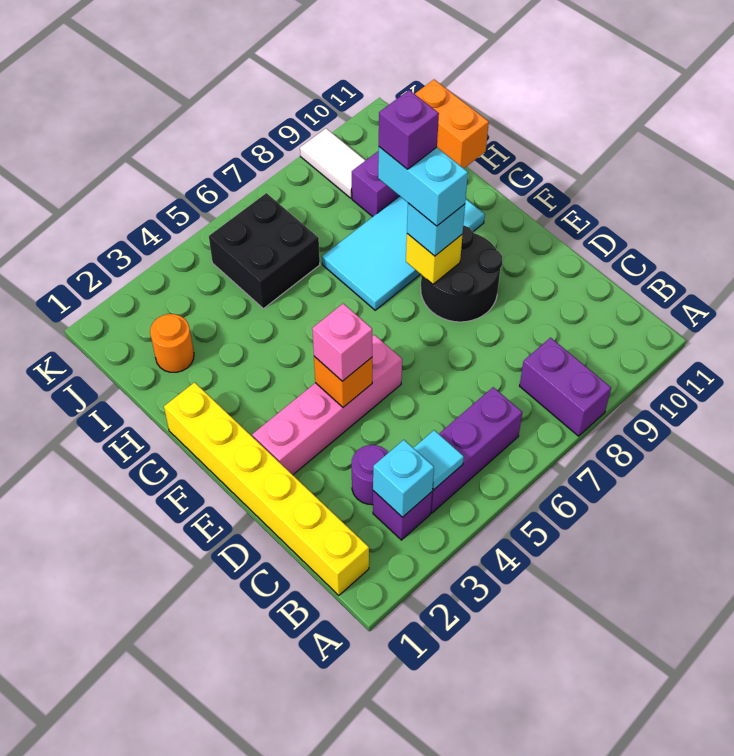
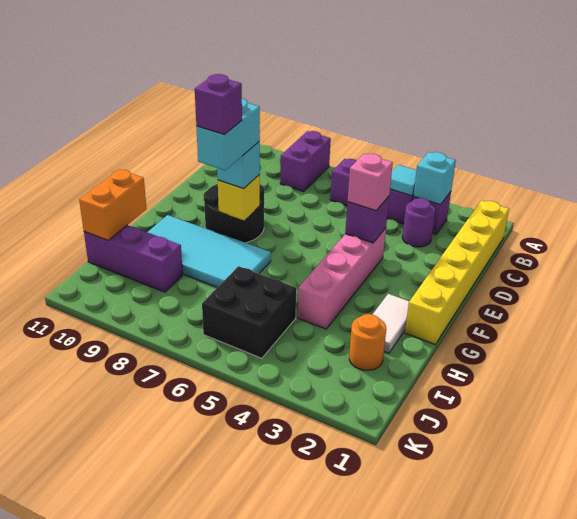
pink 1x4 brick [252,335,402,475] -> pink 1x4 brick turned to [298,228,386,329]
orange 1x1 brick [314,356,372,407] -> purple 1x1 brick [345,197,389,243]
white 1x2 tile [300,129,366,198] -> white 1x2 tile moved to [373,294,409,353]

